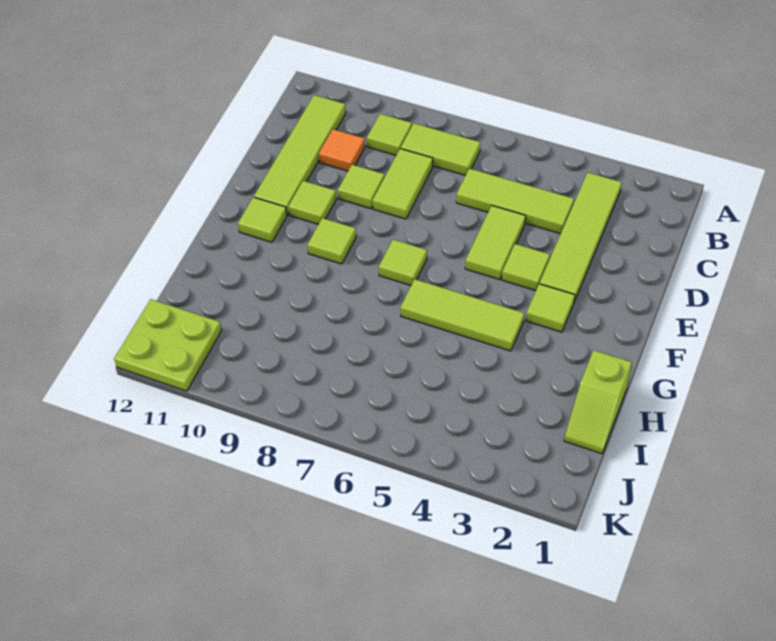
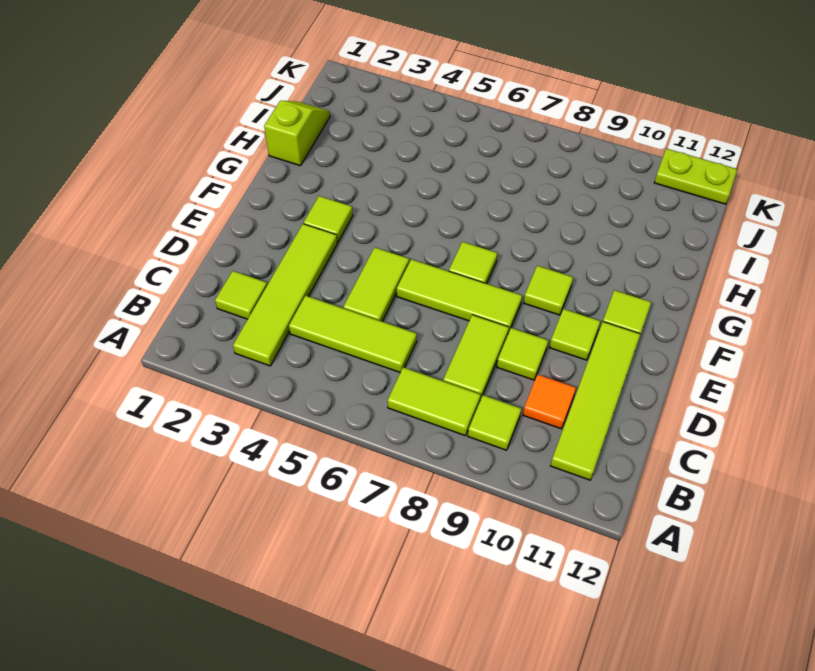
lime 1x1 tile [502,244,550,291] -> lime 1x1 tile moved to [215,271,267,319]
lime 1x3 tile [400,279,524,351] -> lime 1x3 tile moved to [397,259,522,334]
lime 2x2 plate [114,299,222,391] -> lime 1x2 plate [654,149,738,204]

